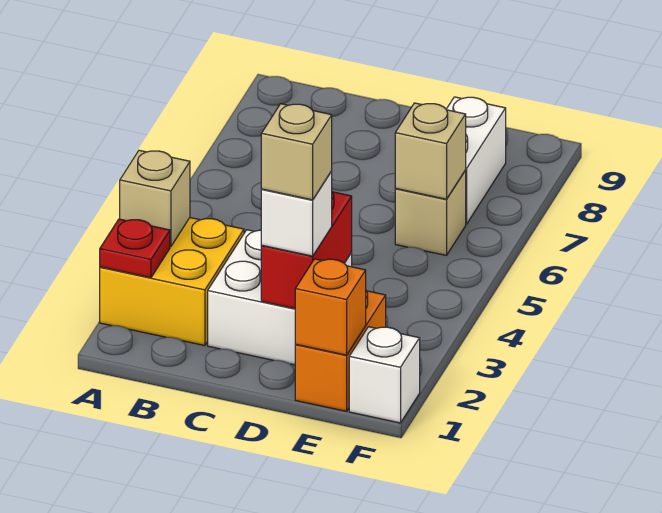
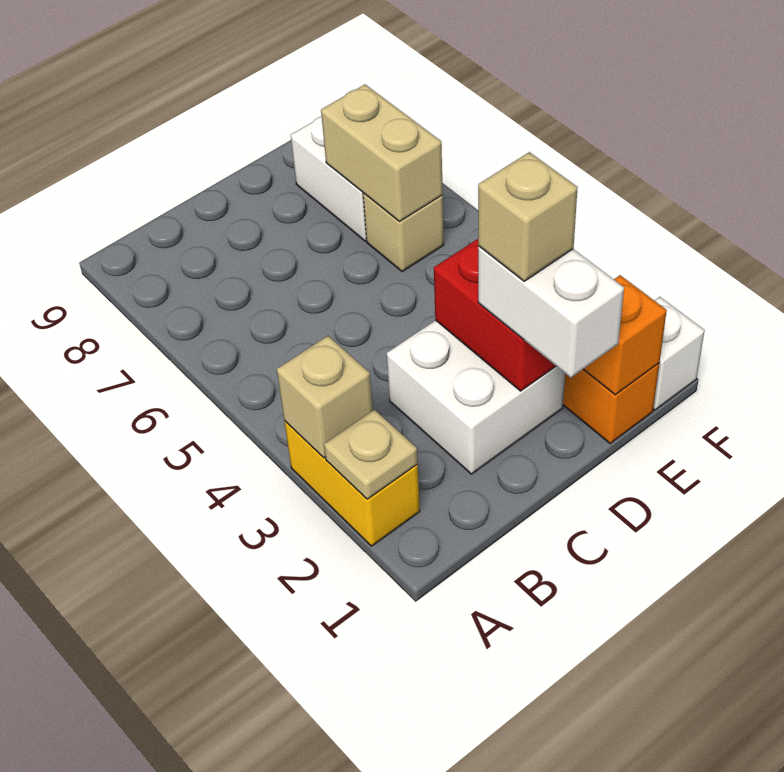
yellow 2x2 brick [100,218,244,346] -> yellow 1x2 brick [284,421,420,546]
red 1x1 plate [100,219,170,278] -> tan 1x1 plate [324,410,418,499]
white 1x1 brick [261,172,332,256] -> white 1x2 brick [478,246,624,378]
tan 1x1 brick [395,103,466,199] -> tan 1x2 brick [321,85,443,222]

